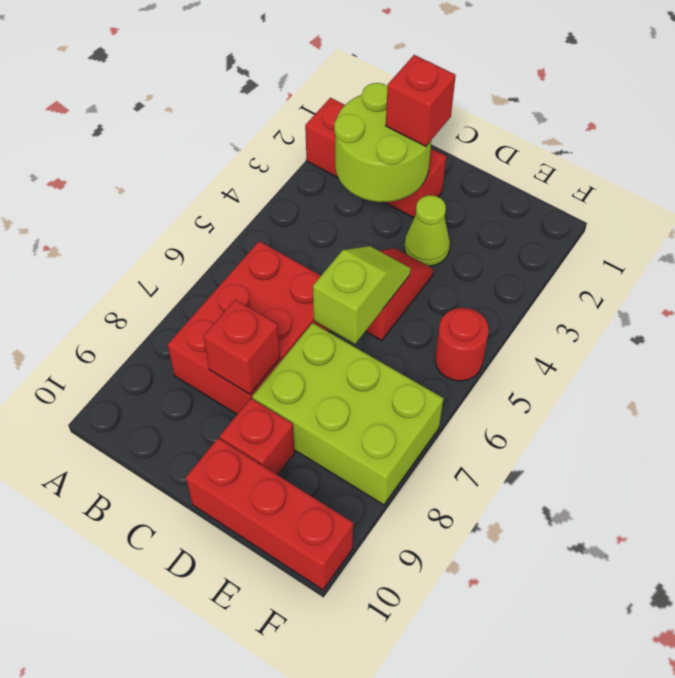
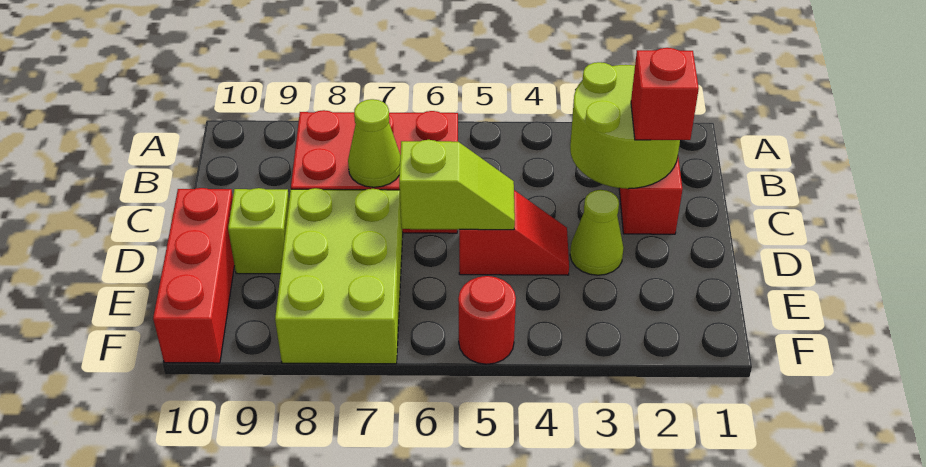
none -> lime 1x1 cone [348,99,400,187]
red 1x1 brick [203,300,280,394] -> none
red 1x1 brick [220,398,295,475] -> lime 1x1 brick [228,188,289,274]

